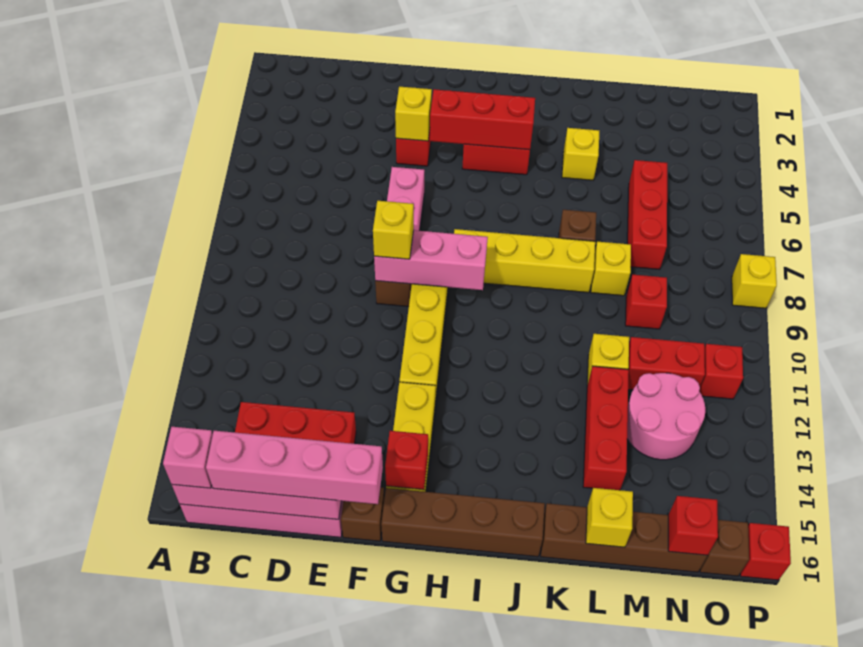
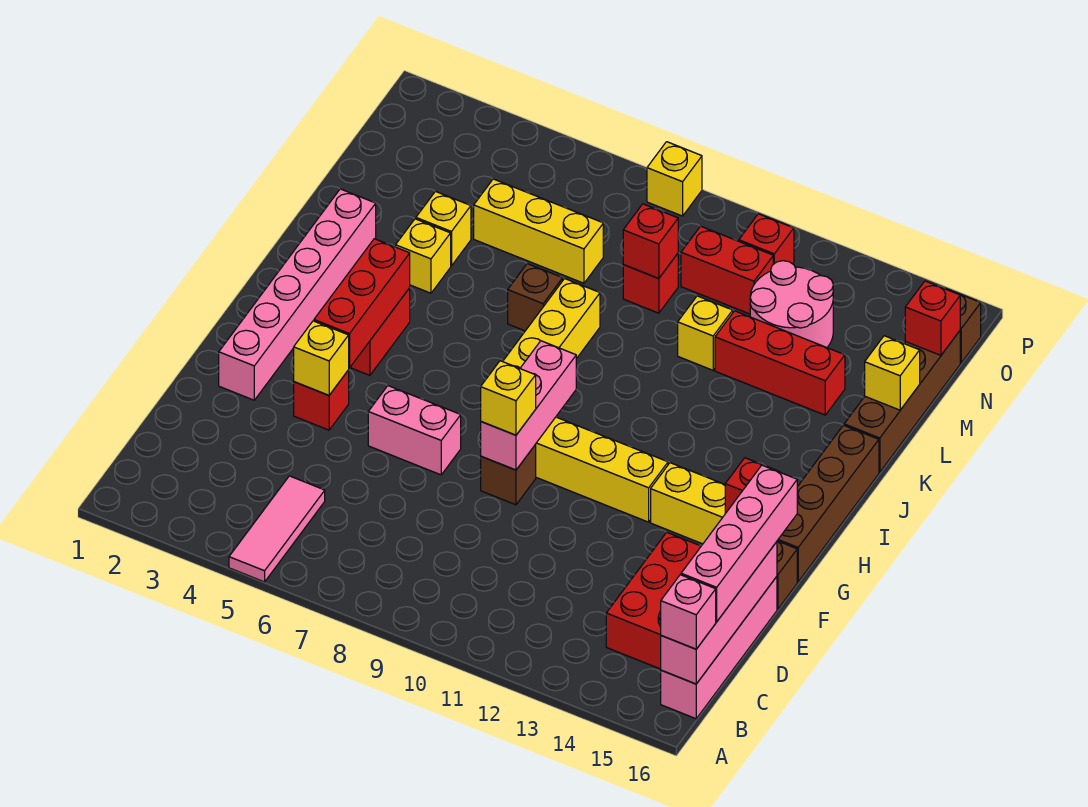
none -> pink 1x3 tile [229,476,325,582]
none -> pink 1x6 brick [219,189,376,400]
yellow 1x1 brick [591,242,631,296] -> yellow 1x1 brick moved to [416,191,471,266]
red 1x3 brick [627,160,667,270] -> yellow 1x3 brick [474,179,603,283]
red 1x2 brick [628,337,705,390] -> red 1x2 brick turned to [681,226,773,314]
red 1x1 brick [740,523,791,580] -> red 1x1 brick moved to [623,204,678,279]

